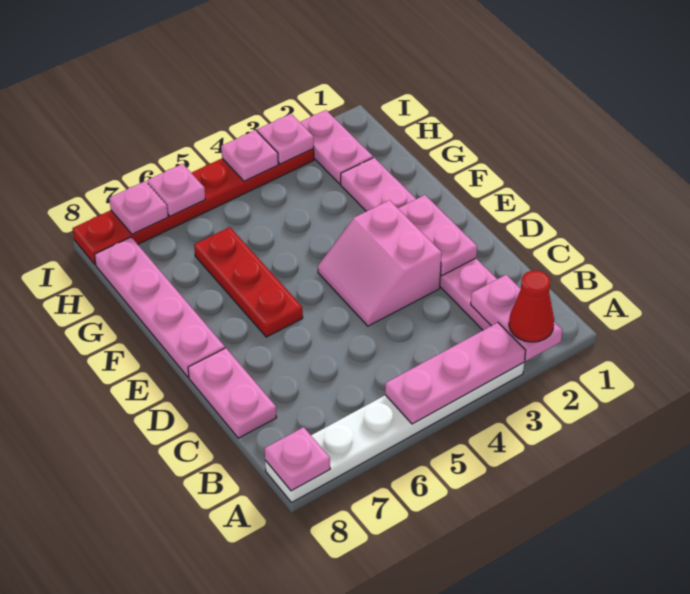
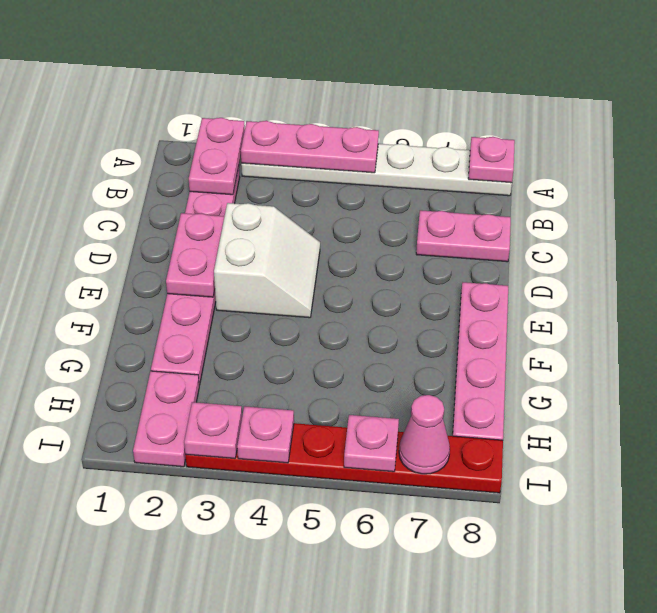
red 1x1 cone [509,270,554,342] -> none
pink 1x2 plate [188,348,277,438] -> pink 1x2 plate turned to [416,210,511,262]
pink 2x2 slope [318,200,442,326] -> white 2x2 slope [214,203,320,318]
red 1x3 plate [194,227,303,337] -> none
pink 1x1 plate [109,181,168,234] -> pink 1x1 cone [399,395,450,474]

